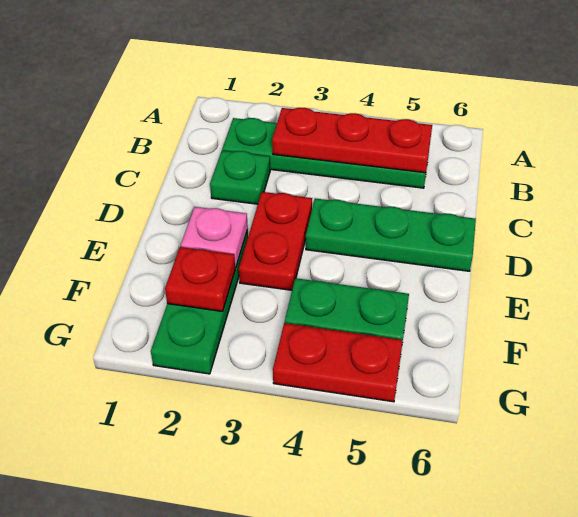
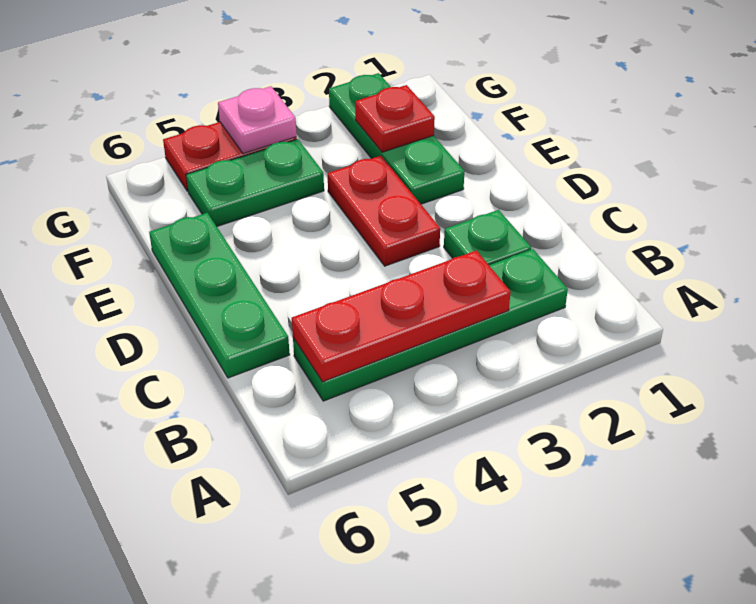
green 1x3 plate [306,198,476,271] -> green 1x3 plate turned to [149,213,290,378]
pink 1x1 plate [181,207,248,268] -> pink 1x1 plate moved to [218,86,297,154]

